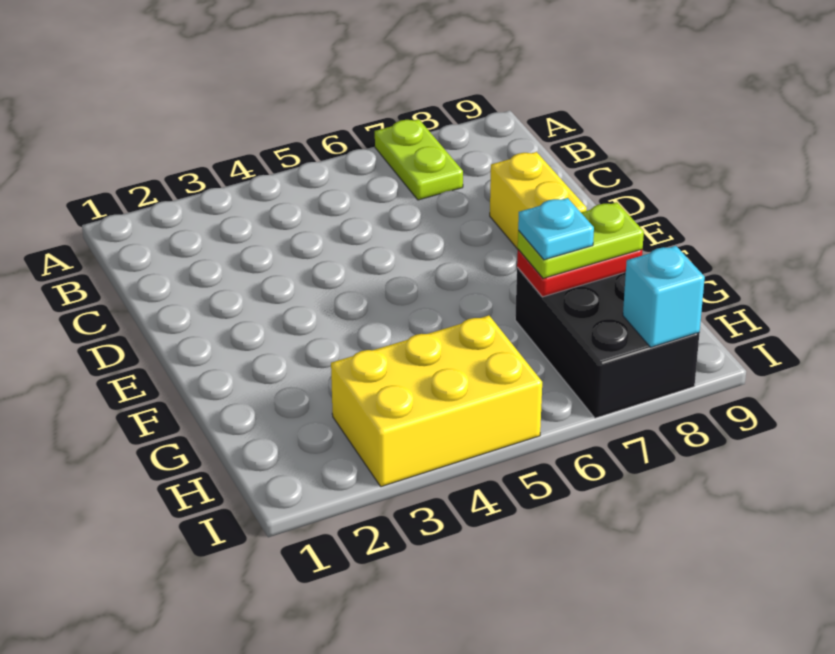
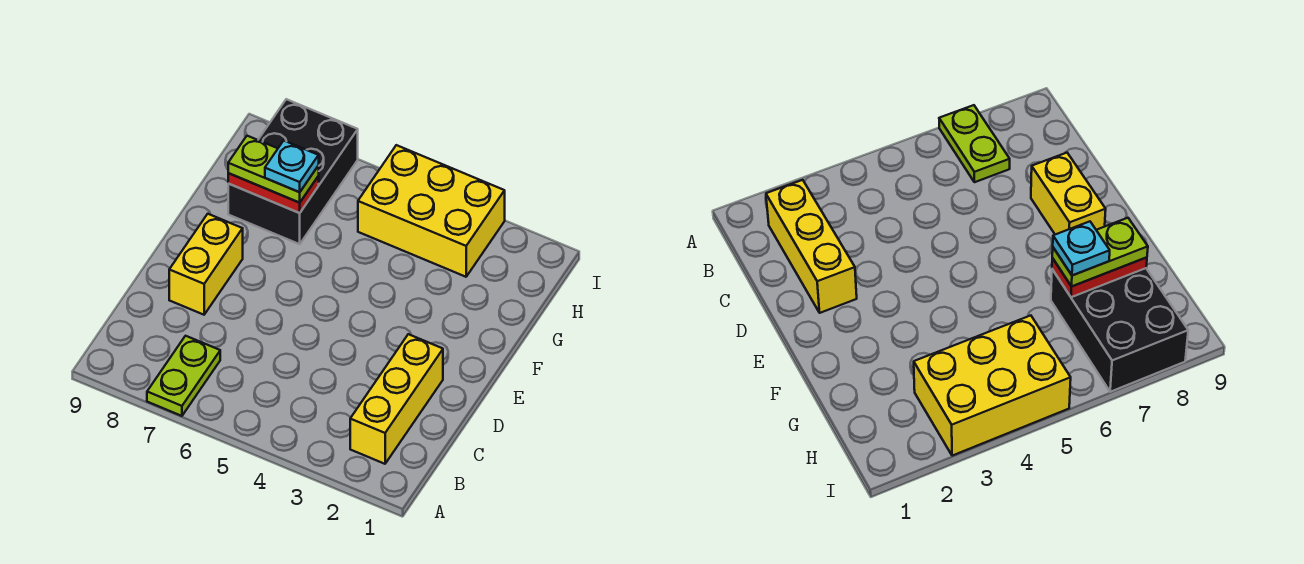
none -> yellow 1x3 brick [350,334,443,464]
cyan 1x1 brick [623,246,705,347] -> none

